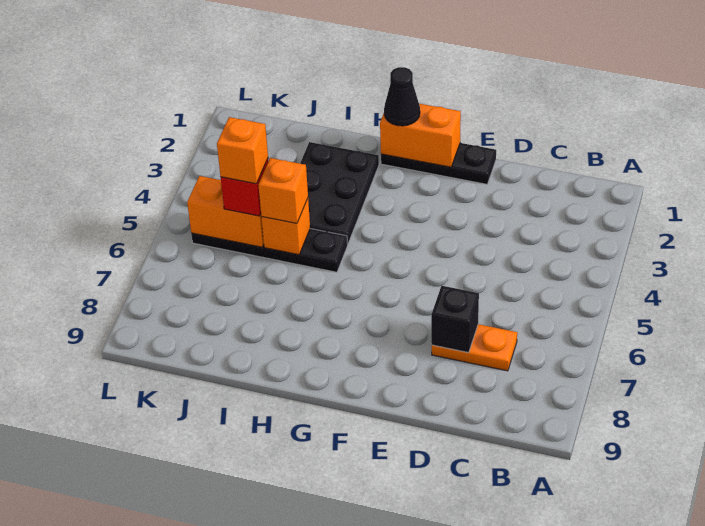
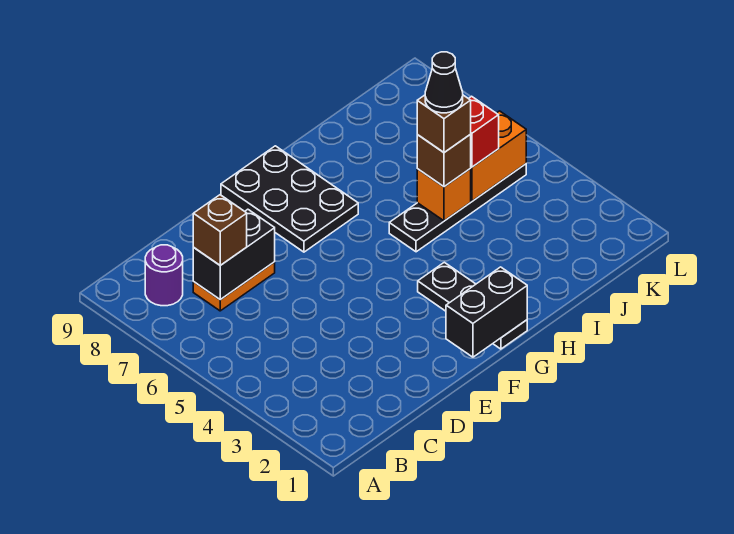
none -> purple 1x1 round brick [145,245,183,306]
none -> brown 1x1 brick [193,195,247,265]
black 1x1 brick [431,286,479,353] -> black 1x2 brick [193,209,275,300]
black 1x3 plate [381,143,496,184] -> black 1x3 plate turned to [418,262,527,349]
orange 1x2 brick [380,104,461,167] -> black 1x2 brick [446,267,527,357]
black 1x1 cone [384,67,420,126] -> black 1x1 cone moved to [425,52,463,113]
black 2x3 plate [300,142,379,244] -> black 2x3 plate moved to [221,146,358,252]
orange 1x1 brick [259,158,308,223] -> brown 1x1 brick [417,135,471,187]
none -> brown 1x1 brick [417,95,471,152]
orange 1x1 brick [217,117,268,184] -> none

